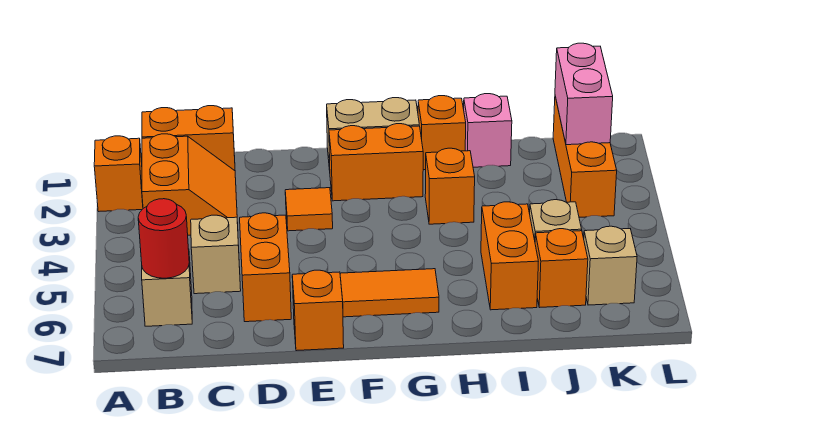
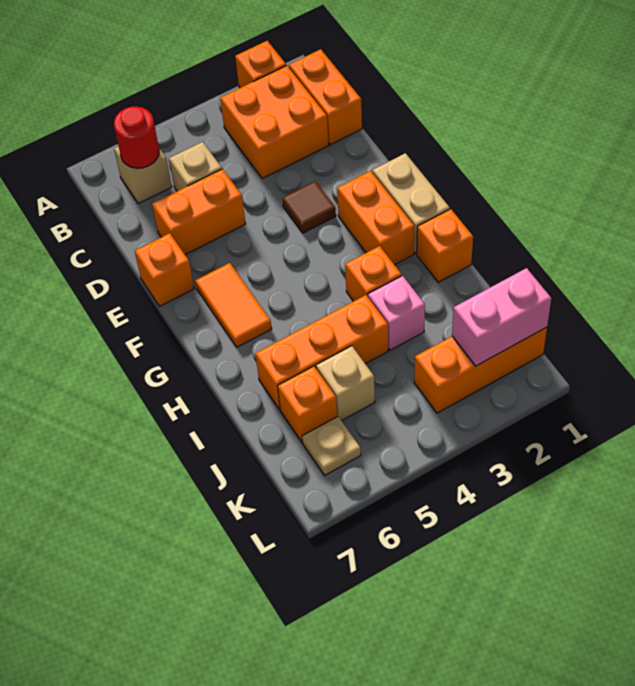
orange 2x2 slope [142,134,237,235] -> orange 2x2 brick [220,65,329,179]
orange 1x1 tile [285,188,333,231] -> brown 1x1 tile [282,181,336,233]
pink 1x1 brick [464,94,512,167] -> pink 1x1 brick moved to [368,276,425,350]
orange 1x2 brick [481,202,538,310] -> orange 1x3 brick [255,295,388,410]
tan 1x1 brick [584,226,637,305] -> tan 1x1 plate [302,416,361,475]

